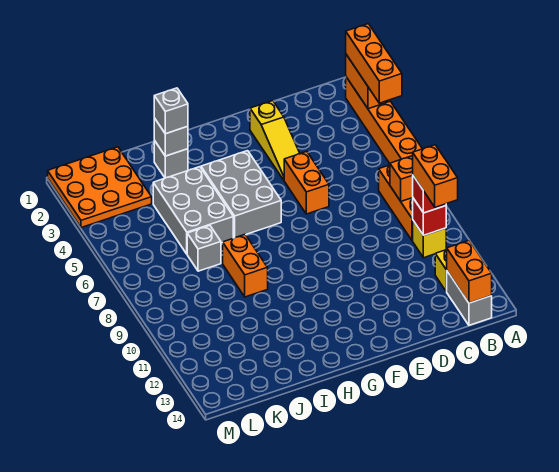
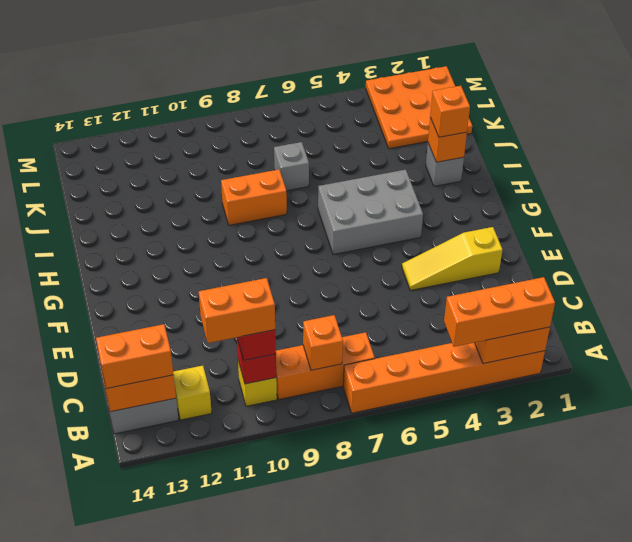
orange 1x2 brick [284,151,329,214] -> orange 1x2 brick moved to [96,324,173,389]
grey 1x1 brick [154,118,188,156] -> orange 1x1 brick [428,117,467,162]
grey 1x1 brick [154,88,188,134] -> orange 1x1 brick [430,86,470,137]
grey 2x3 brick [153,167,233,254] -> none

